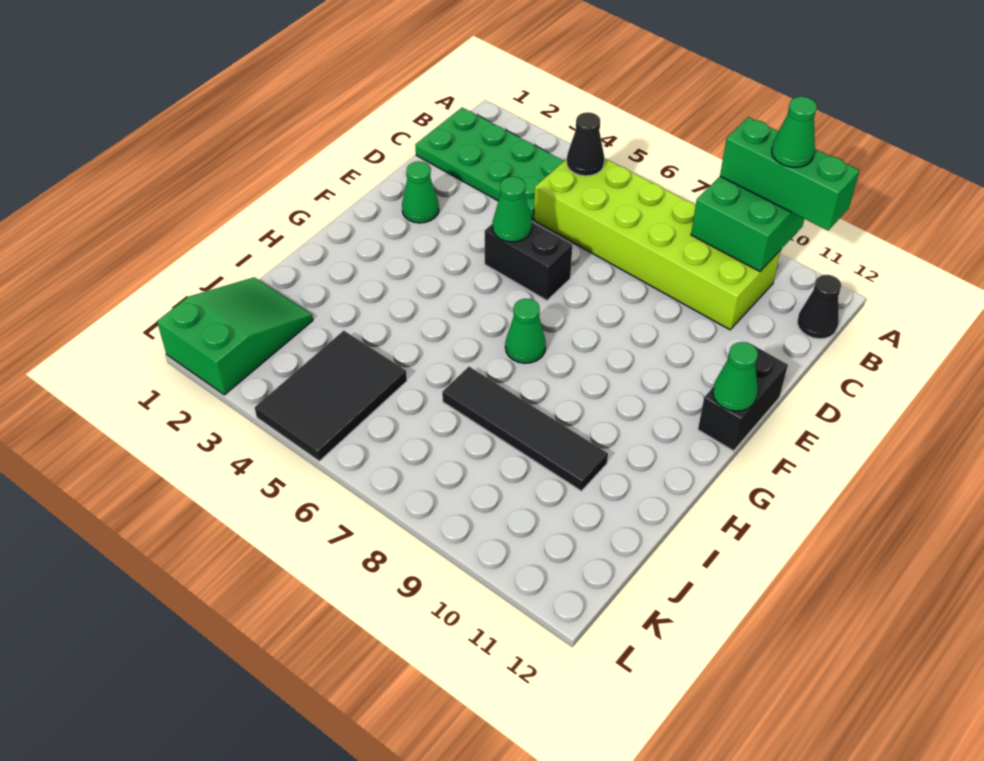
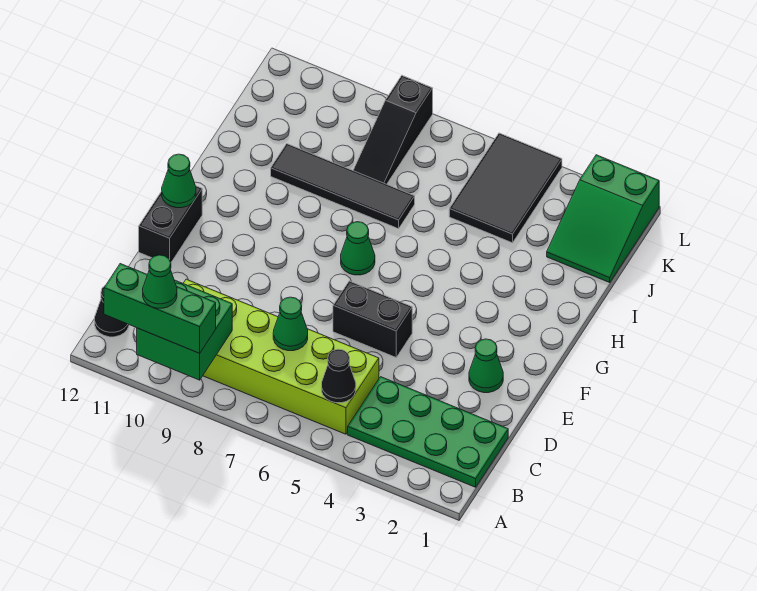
green 1x1 cone [493,177,532,242] -> green 1x1 cone moved to [273,297,308,351]
none -> black 1x3 slope [353,76,433,184]

